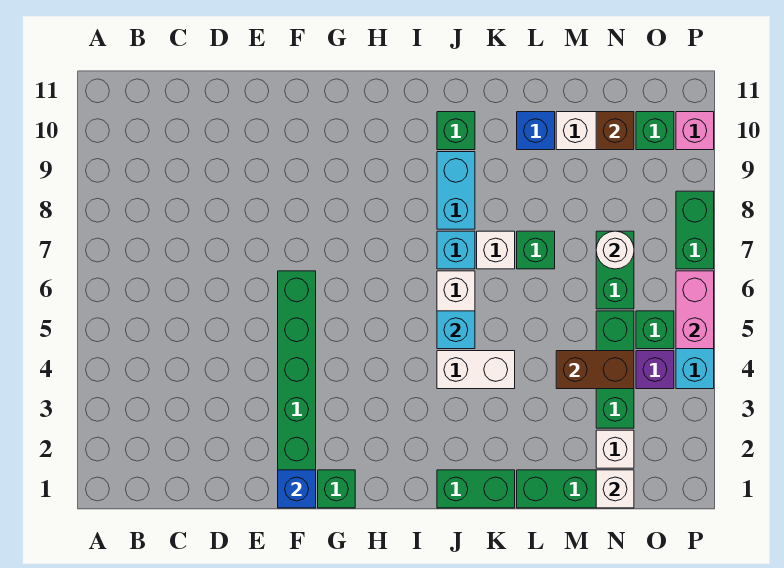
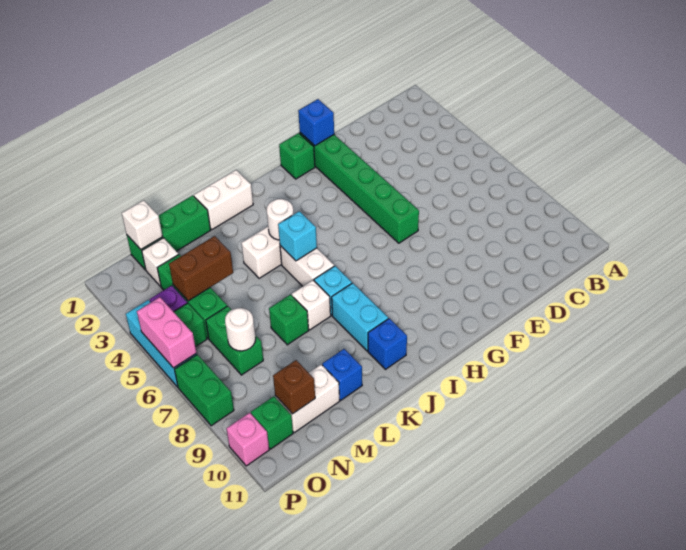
green 1x2 brick [437,470,515,508] -> white 1x2 brick [194,170,253,230]
none -> white 1x1 round brick [267,199,294,240]
green 1x1 brick [437,112,475,150] -> blue 1x1 brick [368,318,407,369]

